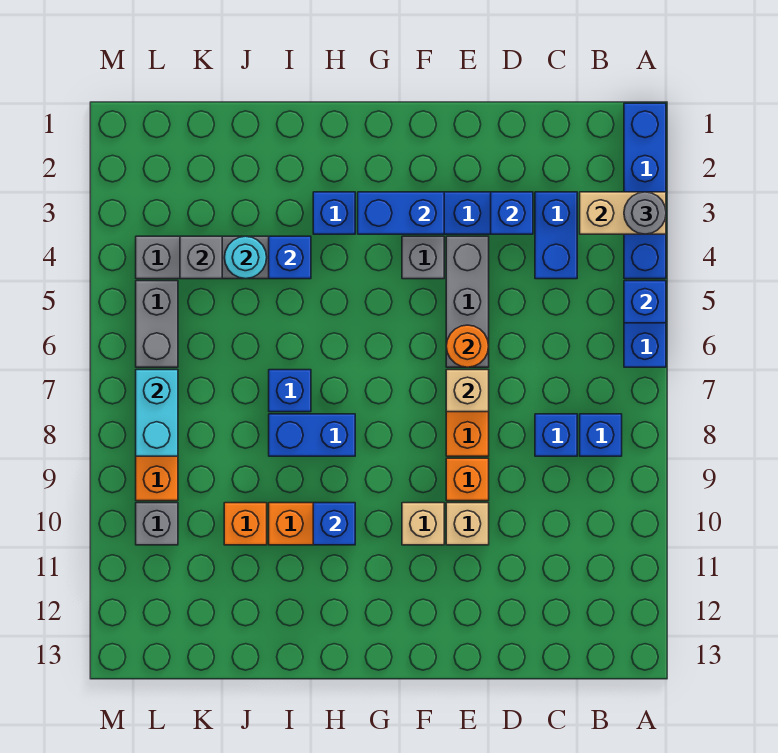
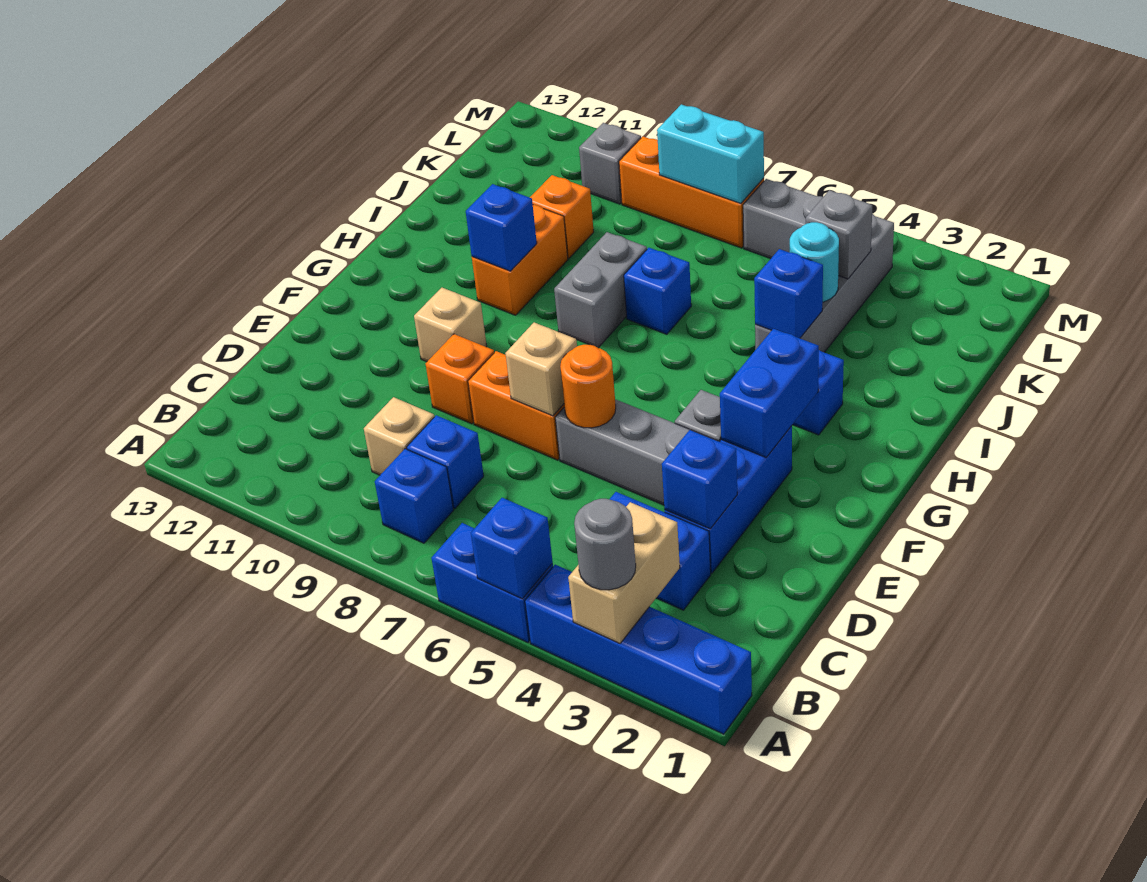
tan 1x1 brick [446,503,489,545] -> tan 1x1 brick moved to [364,397,434,475]
blue 1x2 brick [269,414,355,456] -> grey 1x2 brick [554,232,647,348]

